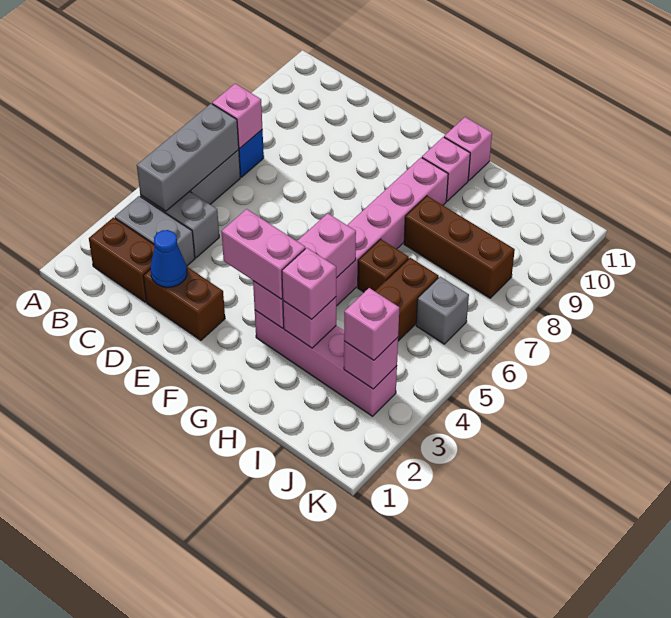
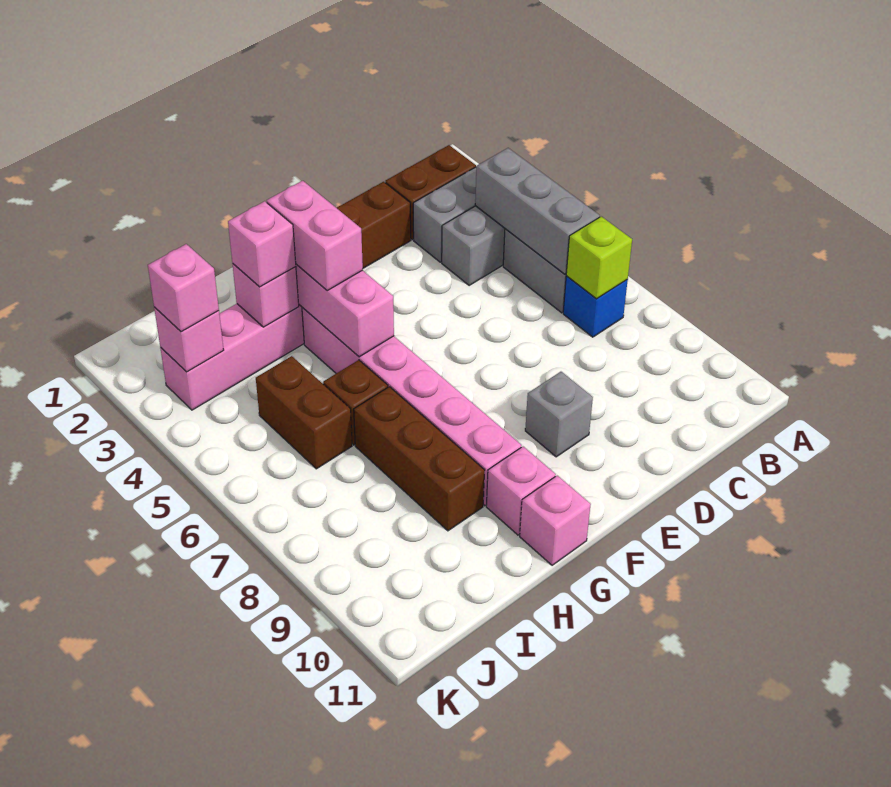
pink 1x1 brick [212,84,262,148] -> lime 1x1 brick [566,217,632,299]
blue 1x1 cone [150,230,187,287] -> none
pink 1x2 brick [221,209,305,299] -> pink 1x2 brick turned to [267,181,363,290]
brown 1x3 brick [404,196,515,298] -> brown 1x3 brick turned to [354,387,485,531]
grey 1x1 brick [416,277,469,344] -> grey 1x1 brick moved to [525,372,593,457]

